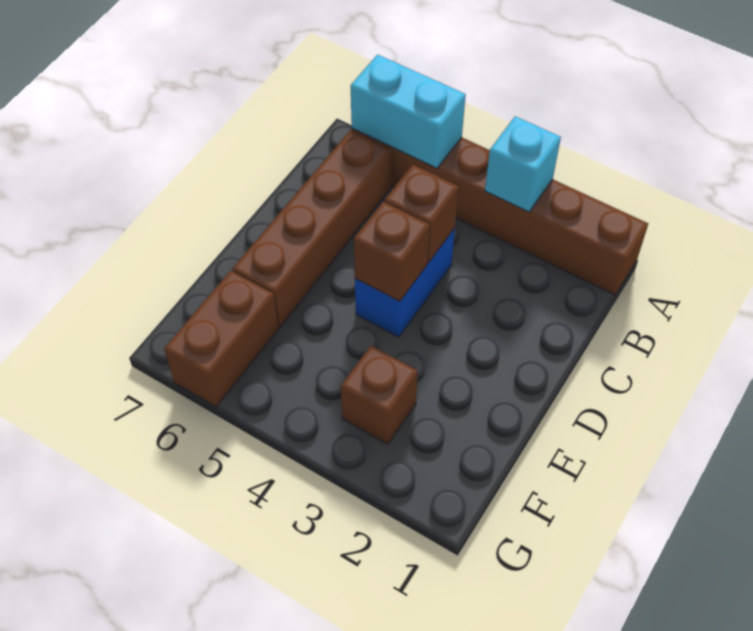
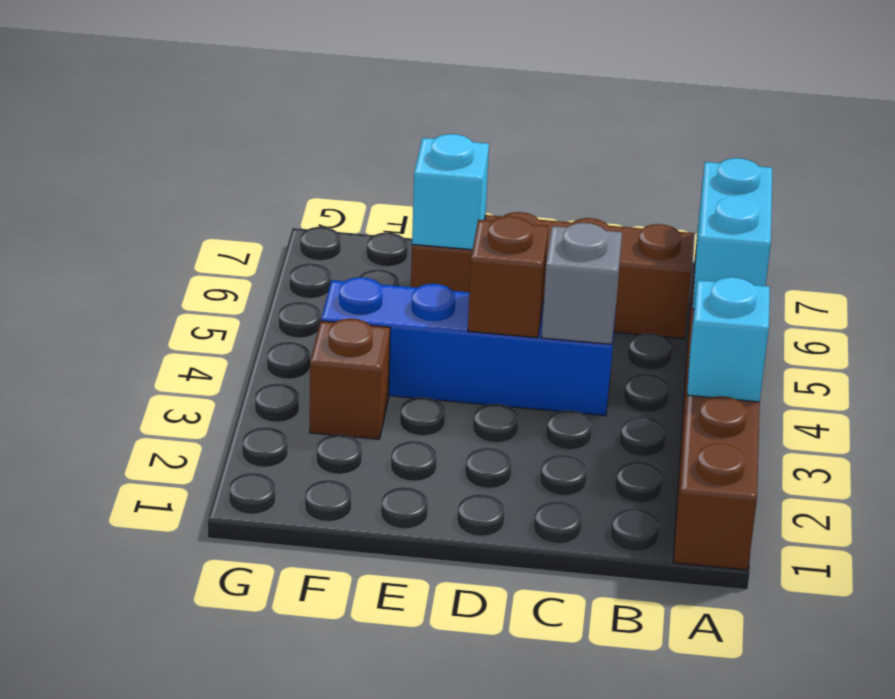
blue 1x2 brick [355,228,455,337] -> blue 1x4 brick [321,277,616,416]
brown 1x1 brick [385,165,459,262] -> grey 1x1 brick [542,223,622,344]
none -> cyan 1x1 brick [412,134,489,250]
brown 1x2 brick [164,271,278,407] -> none

